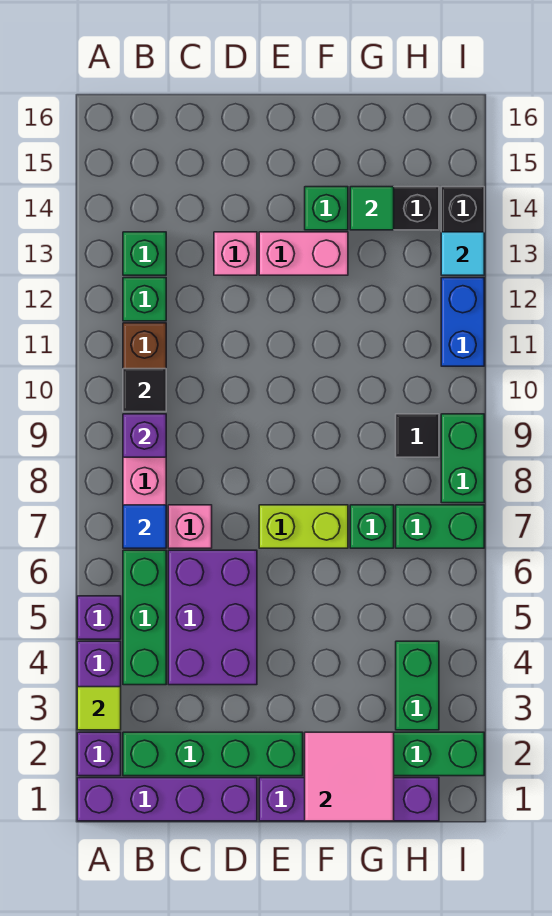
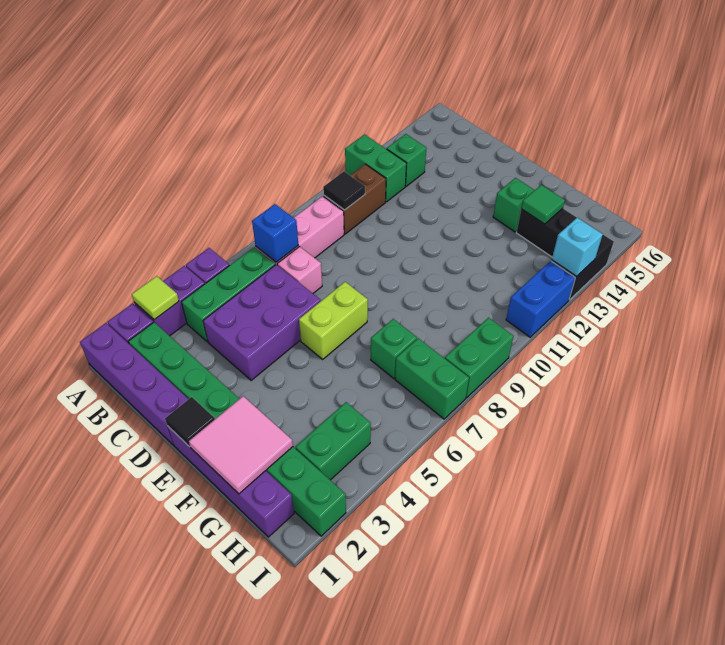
blue 1x1 tile [123,505,166,548] -> blue 1x1 brick [252,204,298,262]
purple 1x1 brick [123,414,166,457] -> none
green 1x1 brick [123,278,166,321] -> green 1x2 brick [345,134,407,202]
pink 1x1 brick [214,232,257,275] -> none
lime 1x2 brick [259,505,348,548] -> lime 1x2 brick turned to [299,282,368,359]
pink 1x2 brick [259,232,348,275] -> none
black 1x1 tile [396,414,439,457] -> black 1x1 tile moved to [165,397,215,447]
cyan 1x1 tile [441,232,484,275] -> cyan 1x1 brick [552,218,603,276]

